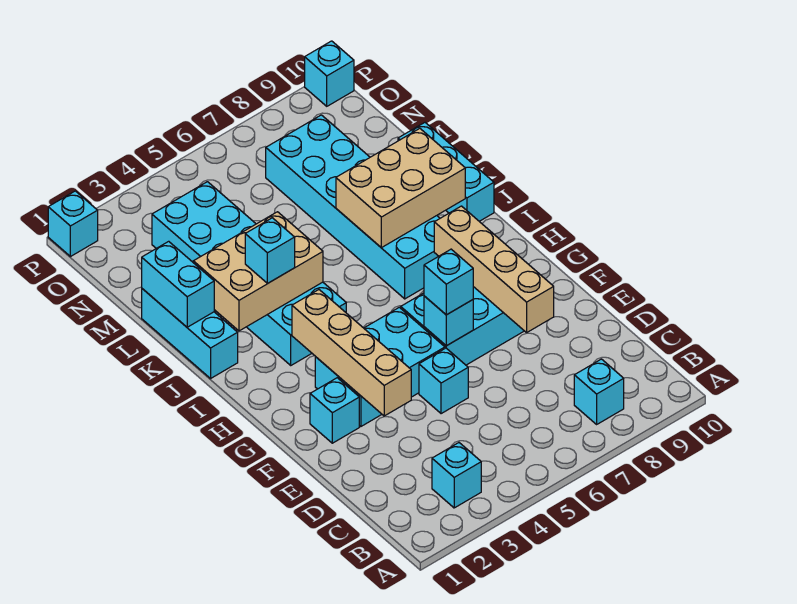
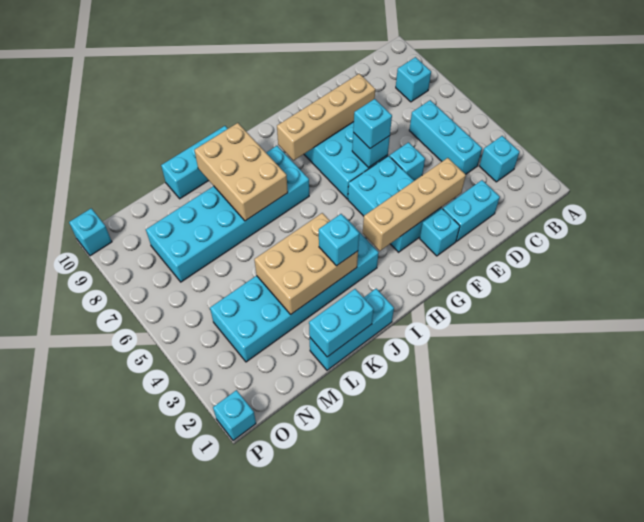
none -> cyan 1x3 brick [409,100,482,174]
none -> cyan 1x2 brick [443,180,500,241]
tan 2x3 brick [193,212,323,331] -> tan 2x3 brick turned to [254,213,358,315]

